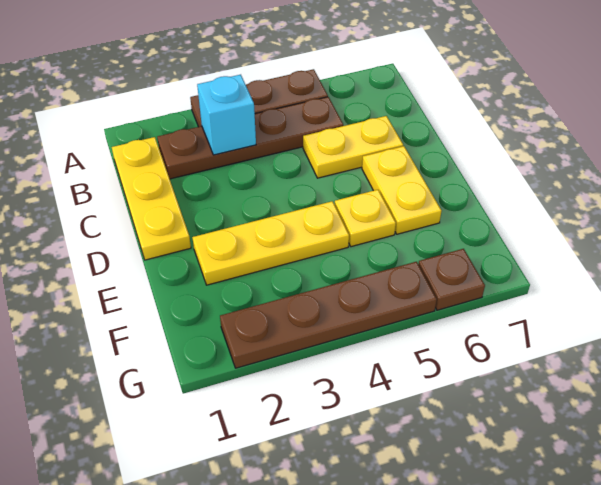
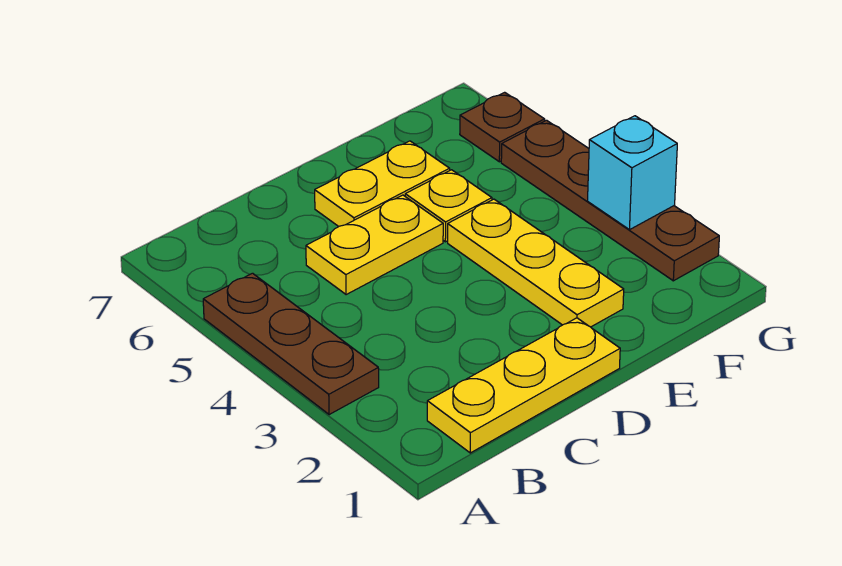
brown 1x4 plate [157,97,343,179] -> none
cyan 1x1 brick [197,75,256,155] -> cyan 1x1 brick moved to [588,116,677,230]
yellow 1x2 plate [303,116,403,178] -> yellow 1x2 plate turned to [306,195,443,295]

